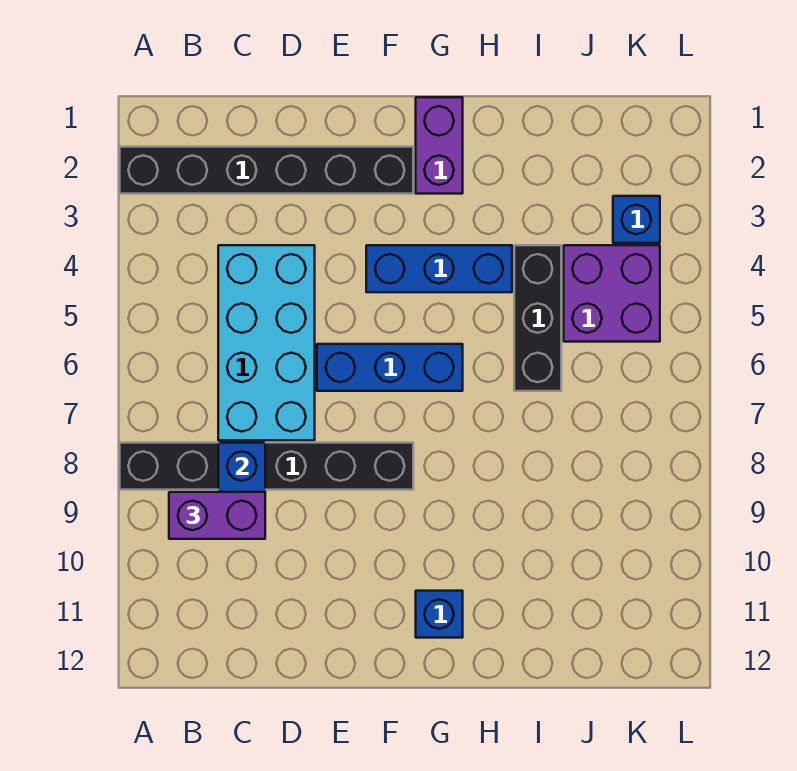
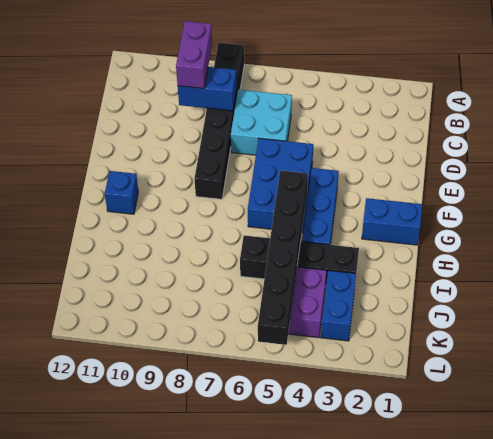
black 1x6 brick [120,147,413,194] -> black 1x6 brick moved to [258,170,308,345]
cyan 2x4 brick [218,245,315,440] -> cyan 2x2 brick [231,90,292,155]
blue 1x3 brick [317,344,463,391] -> blue 2x3 brick [248,138,313,233]
purple 1x2 brick [416,97,463,194] -> blue 1x2 brick [362,198,422,245]
black 1x3 brick [514,245,561,391] -> black 1x4 brick [240,235,359,283]
blue 1x1 brick [613,196,660,243] -> blue 1x2 brick [321,270,356,341]

